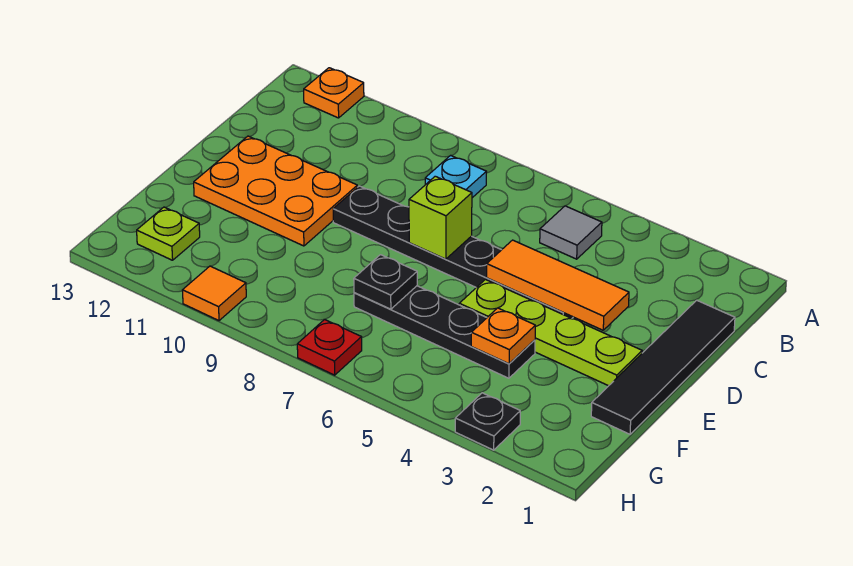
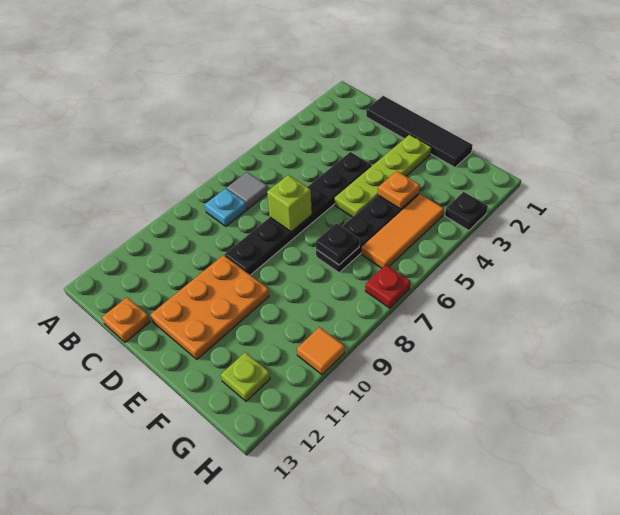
orange 1x1 plate [304,68,364,118] -> orange 1x1 plate moved to [102,297,150,342]
grey 1x1 tile [540,206,602,259] -> grey 1x1 tile moved to [227,172,268,209]
orange 1x3 tile [487,240,629,330] -> orange 1x3 tile moved to [361,194,444,268]

